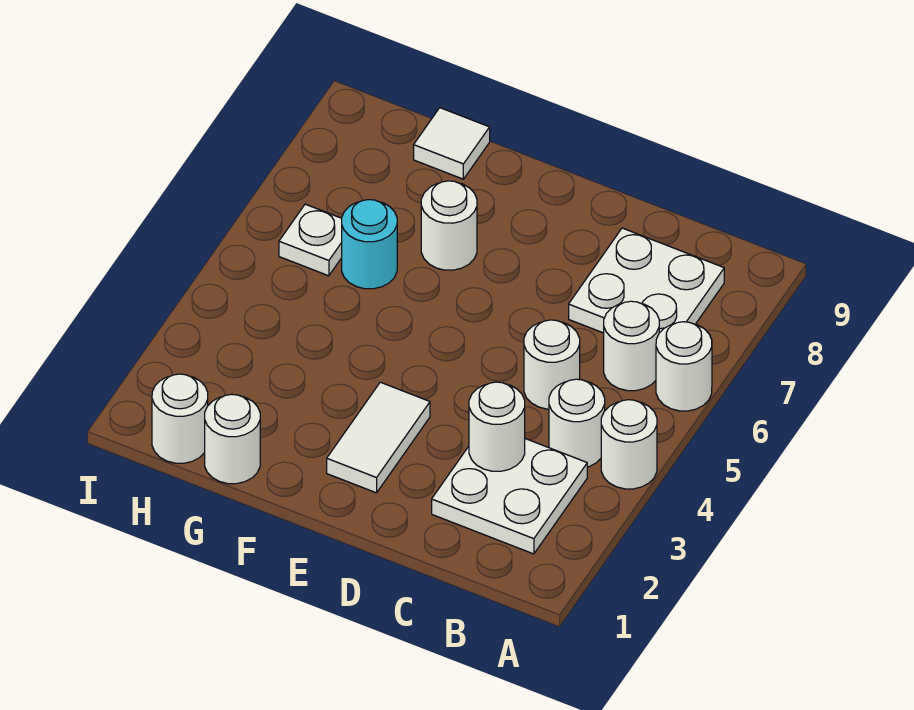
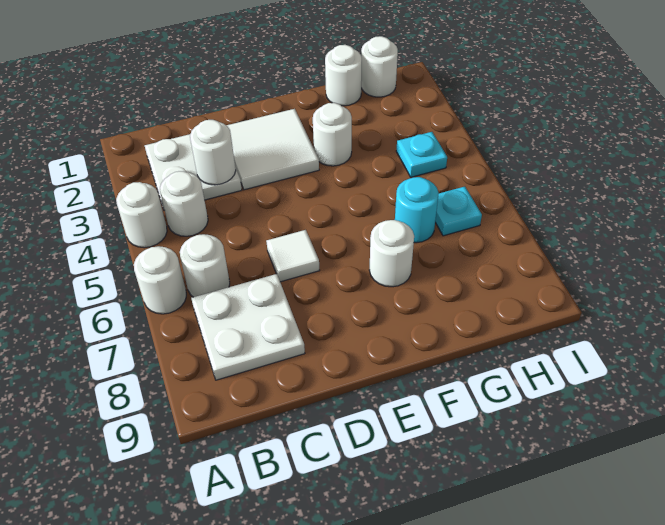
white 1x1 round brick [524,320,580,409] -> white 1x1 round brick moved to [313,103,352,166]
white 1x2 tile [327,382,430,493] -> white 2x2 tile [226,109,319,190]
white 1x1 tile [414,108,490,179] -> white 1x1 tile moved to [266,230,320,282]
none -> cyan 1x1 plate [396,132,447,177]
white 1x1 plate [279,204,342,276] -> cyan 1x1 plate [435,187,482,236]

